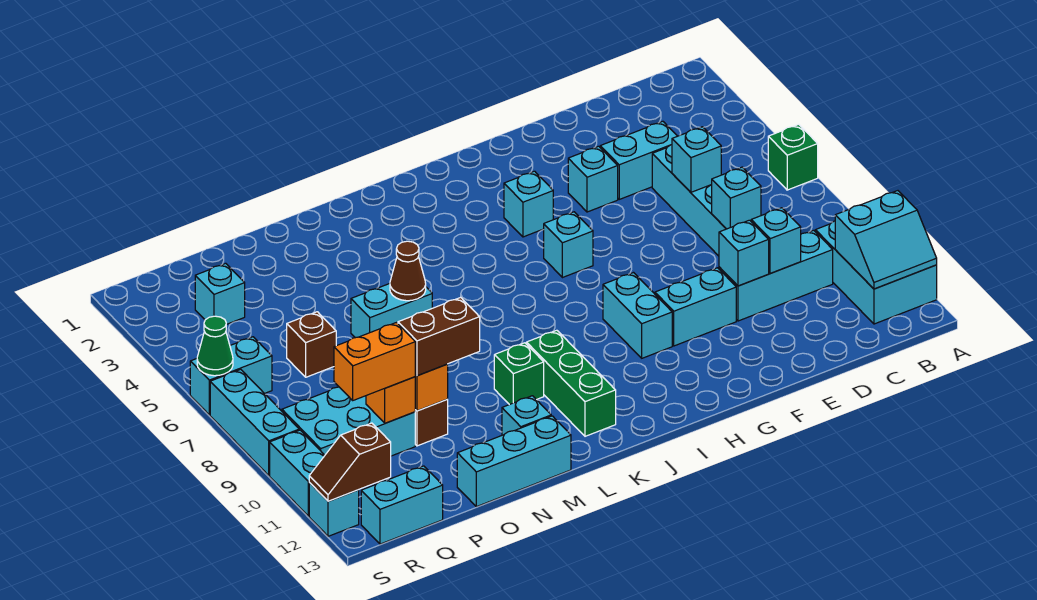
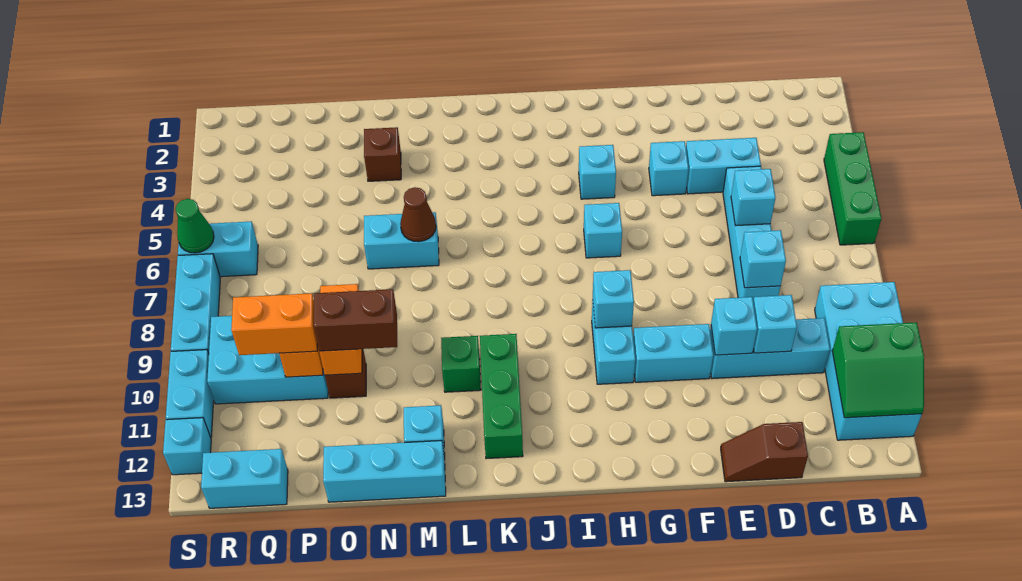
green 1x1 brick [768,124,818,190] -> green 1x3 brick [824,132,881,245]
cyan 2x3 brick [815,221,937,324] -> cyan 2x4 brick [815,282,922,440]
cyan 2x2 slope [835,191,937,289] -> green 2x2 slope [832,322,924,418]
brown 1x1 brick [287,312,336,377] -> brown 1x1 brick moved to [364,127,401,181]
cyan 1x1 brick [195,263,245,324] -> cyan 1x1 brick moved to [593,270,634,328]
brown 1x2 slope [309,423,391,501] -> brown 1x2 slope moved to [721,422,808,482]

